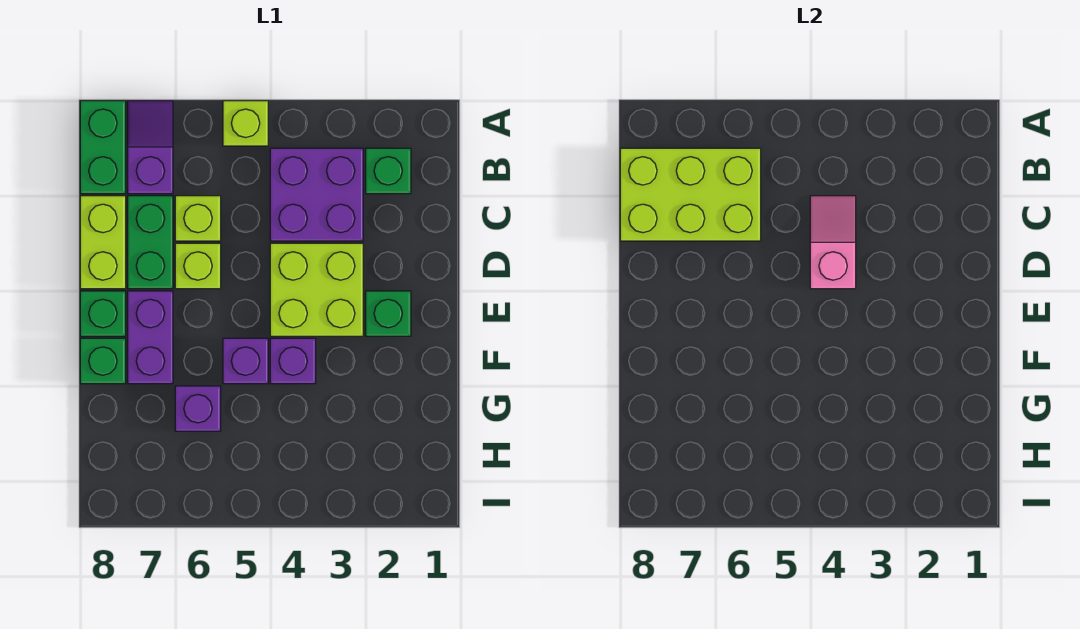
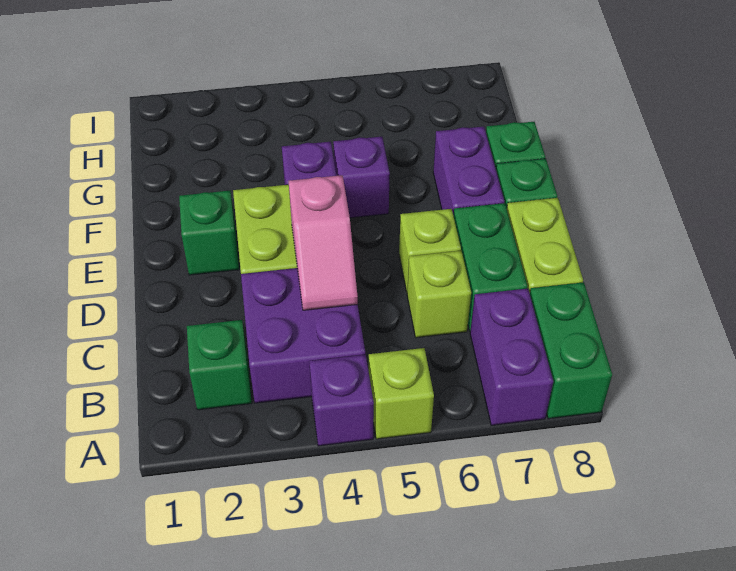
purple 1x2 slope [128,101,173,194] -> purple 1x2 brick [470,288,553,425]
lime 2x3 brick [620,148,761,241] -> none
purple 1x1 brick [175,386,221,431] -> purple 1x1 brick moved to [309,355,374,446]

